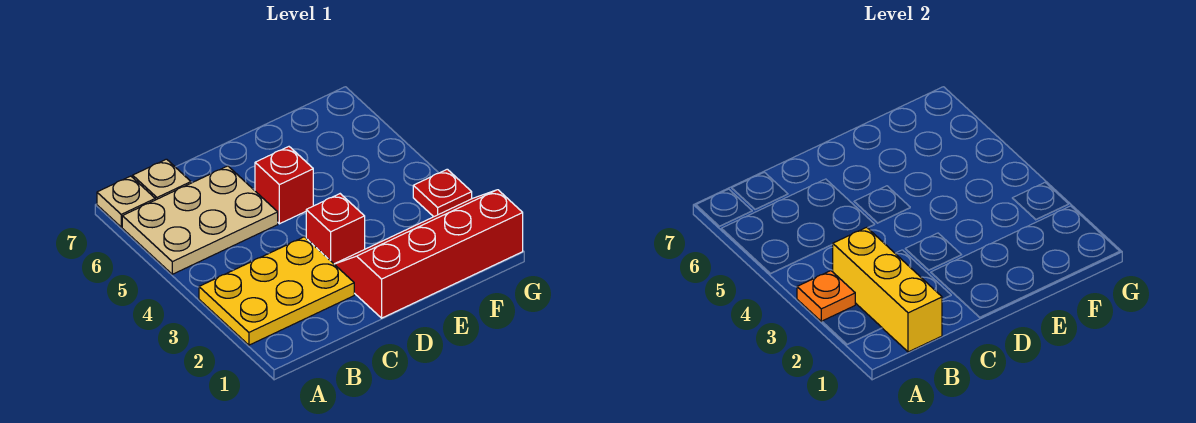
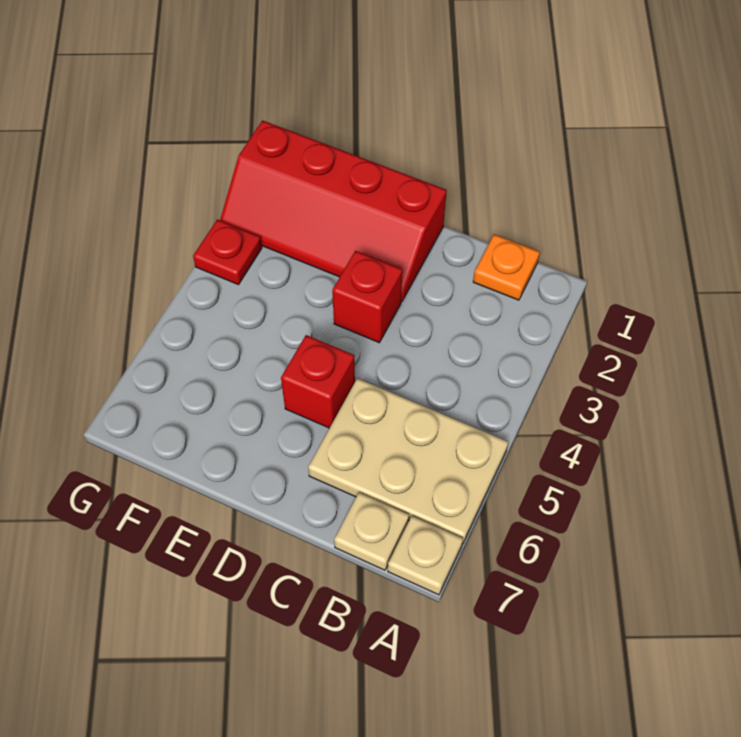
yellow 2x3 plate [199,237,354,345] -> none
orange 1x1 plate [797,271,855,322] -> orange 1x1 plate moved to [473,234,540,300]
yellow 1x3 brick [832,227,942,352] -> none

